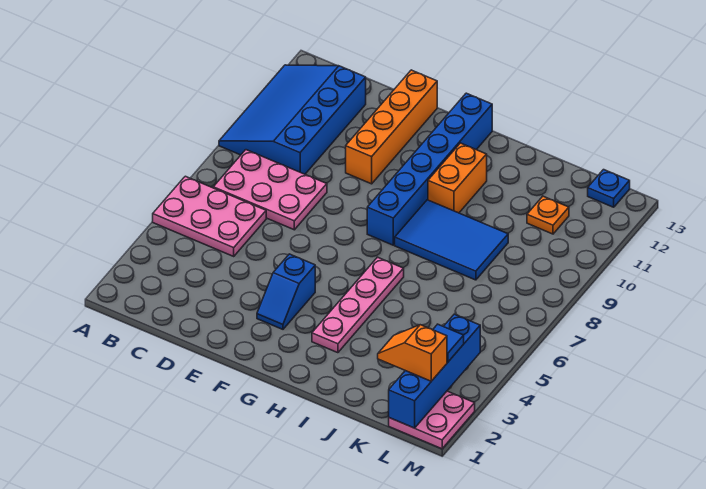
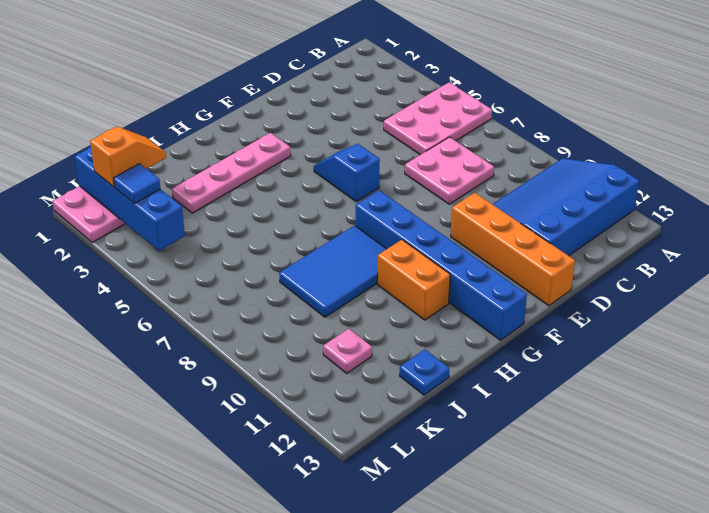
blue 3x4 slope [219,65,366,174] -> blue 3x4 slope turned to [493,158,639,256]
pink 2x3 plate [213,150,327,230] -> pink 2x2 plate [405,137,494,204]
blue 1x2 slope [257,254,315,329] -> blue 1x2 slope moved to [314,144,380,202]
pink 1x4 plate [312,257,404,353] -> pink 1x4 plate turned to [172,133,291,213]
orange 1x1 plate [527,196,569,234] -> pink 1x1 plate [323,329,372,373]
blue 1x1 plate [588,170,630,207] -> blue 1x1 plate moved to [400,349,449,395]

